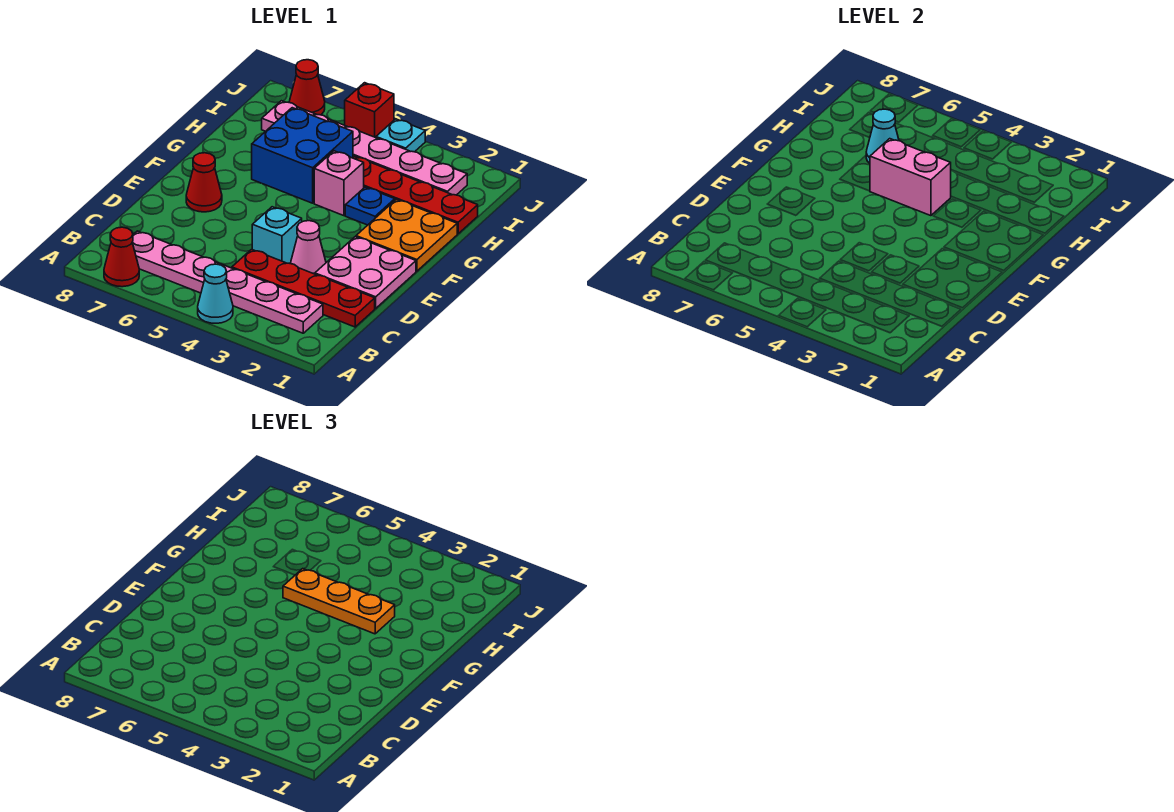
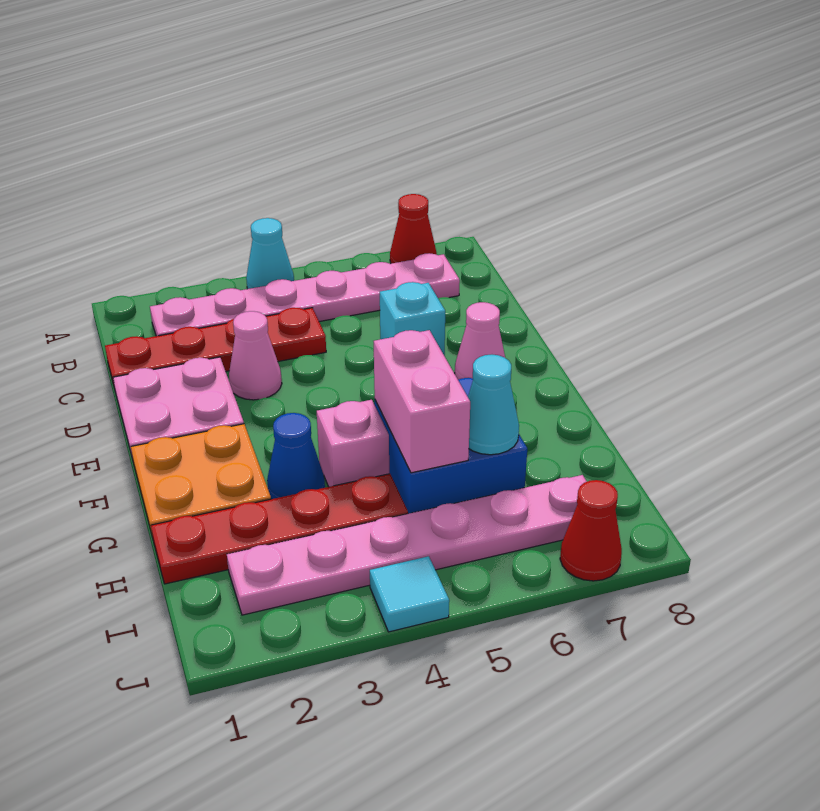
cyan 1x1 brick [252,207,302,264] -> cyan 1x1 brick moved to [380,282,445,356]
red 1x1 cone [186,153,222,212] -> pink 1x1 cone [455,302,505,380]
blue 1x1 plate [345,187,395,225] -> blue 1x1 cone [267,413,325,499]
orange 1x3 plate [283,569,395,634] -> none
pink 1x2 brick [870,139,951,216] -> pink 1x2 brick turned to [374,330,470,473]
cyan 1x1 plate [376,119,425,152] -> cyan 1x1 tile [370,556,449,632]
red 1x1 brick [345,83,394,138] -> none

